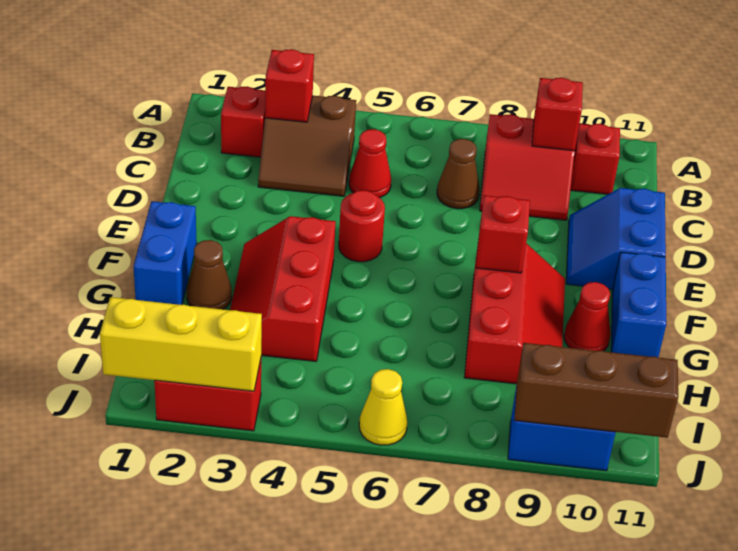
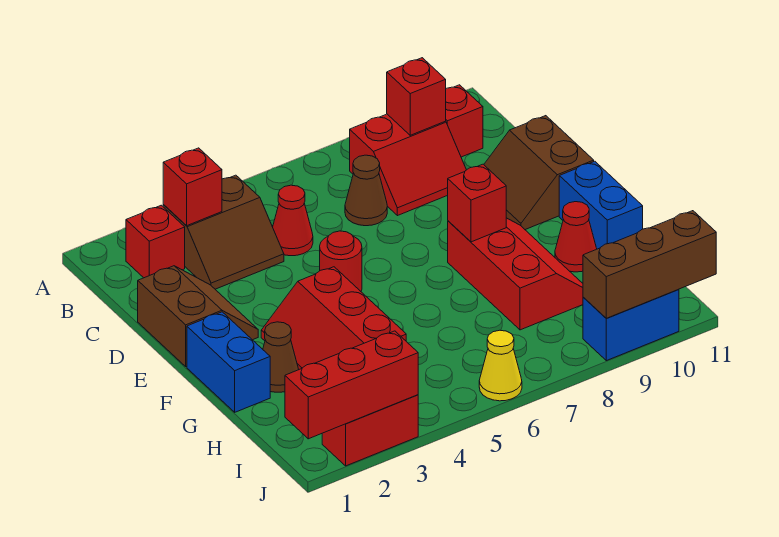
none -> brown 2x2 slope [138,266,258,367]
blue 2x2 slope [566,188,666,289] -> brown 2x2 slope [484,116,594,230]
yellow 1x3 brick [100,297,262,391] -> red 1x3 brick [285,331,418,439]

